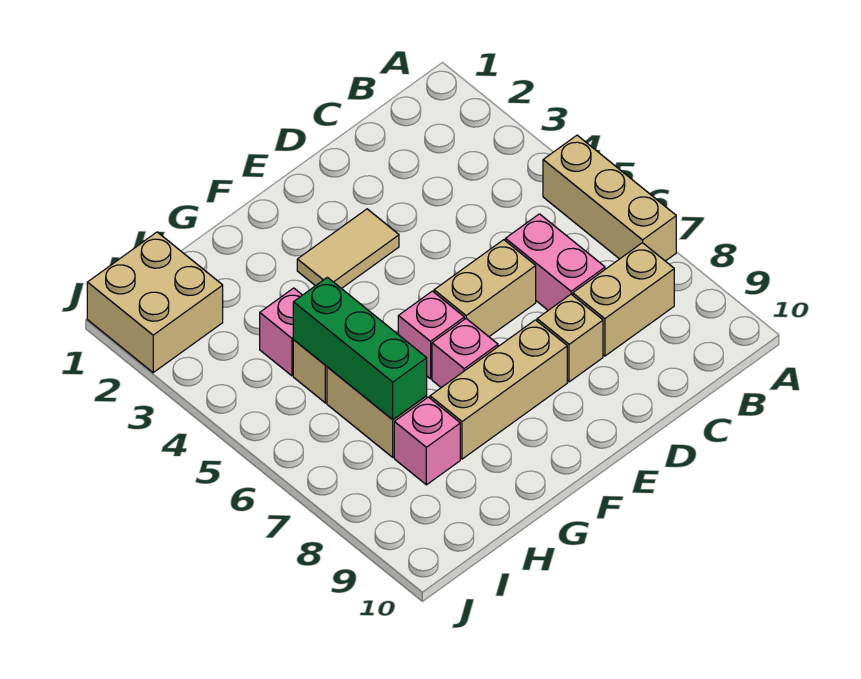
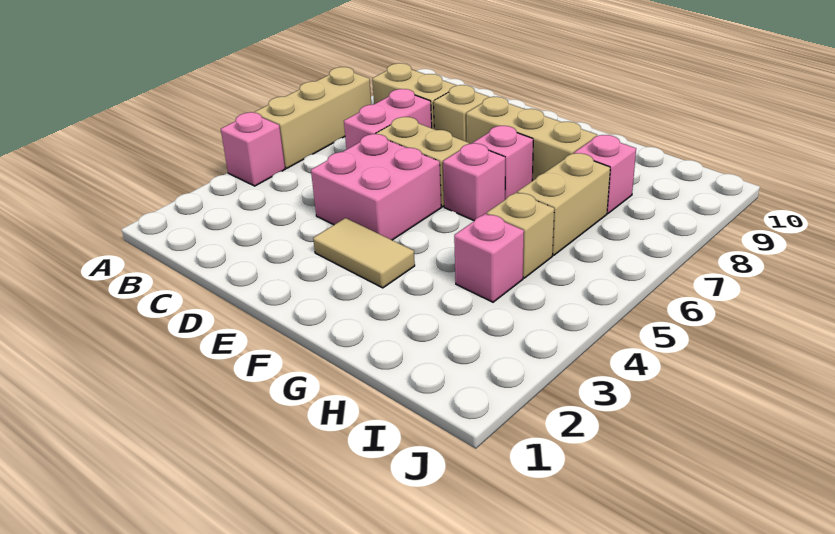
none -> pink 1x1 brick [221,112,285,186]
none -> pink 2x2 brick [311,134,441,240]
green 1x3 brick [293,277,427,420] -> none
tan 2x2 brick [87,232,223,373] -> none

